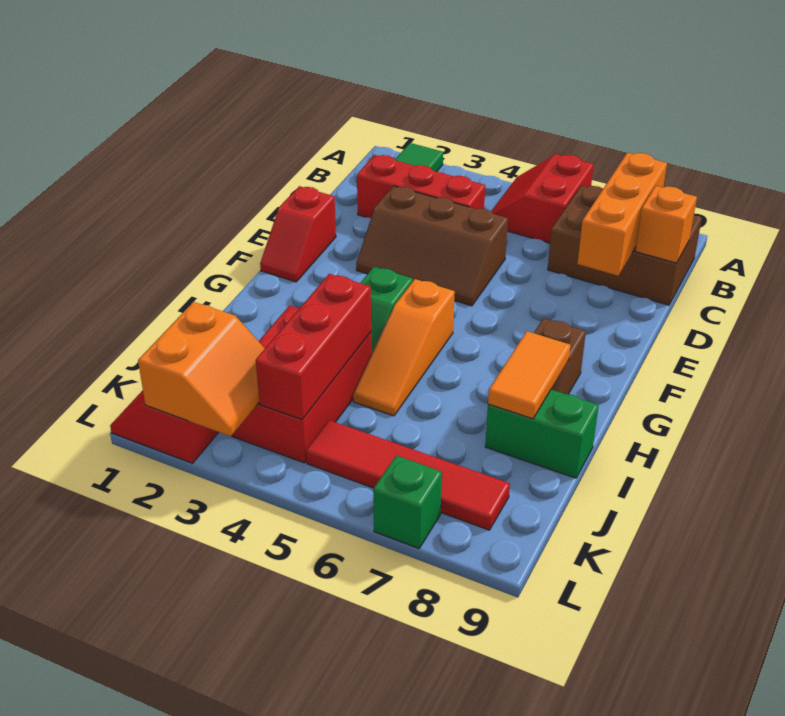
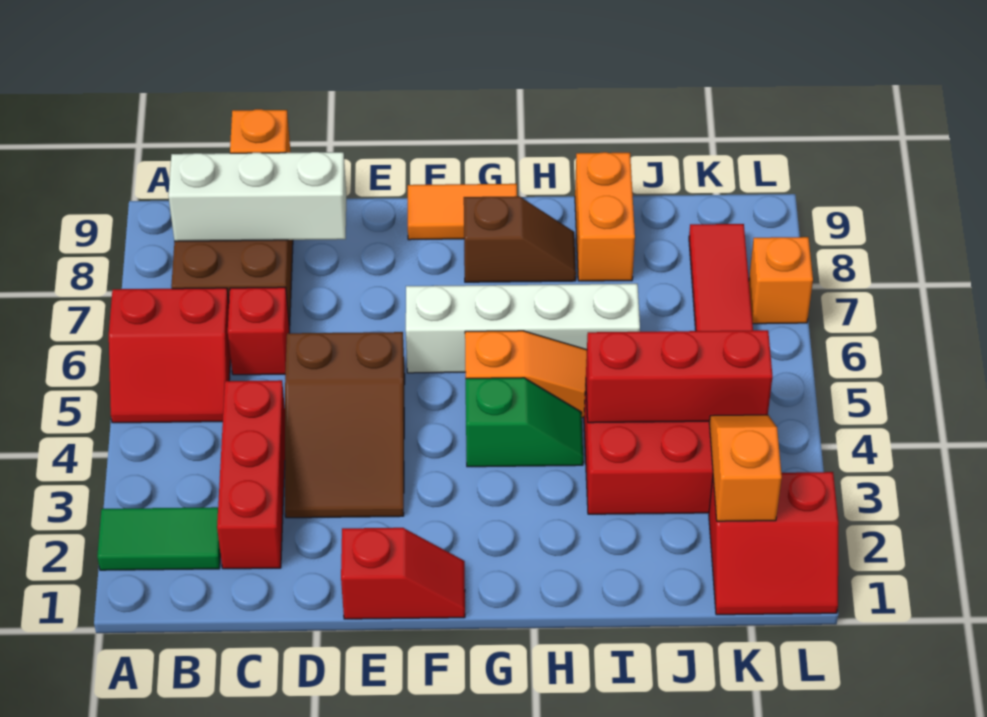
orange 1x3 brick [578,153,667,276] -> white 1x3 brick [168,152,346,241]
none -> red 1x1 brick [228,287,290,375]
brown 2x3 slope [356,186,508,306] -> brown 2x3 slope turned to [285,332,405,518]
none -> white 1x4 brick [406,284,640,373]
orange 1x2 tile [488,331,571,419] -> orange 1x2 tile moved to [408,184,517,240]
green 1x2 brick [485,390,599,478] -> orange 1x2 brick [575,152,635,281]
orange 2x2 slope [138,302,265,436] -> orange 1x2 slope [709,415,782,521]
green 1x1 brick [373,456,442,549] -> orange 1x1 brick [749,237,813,324]

